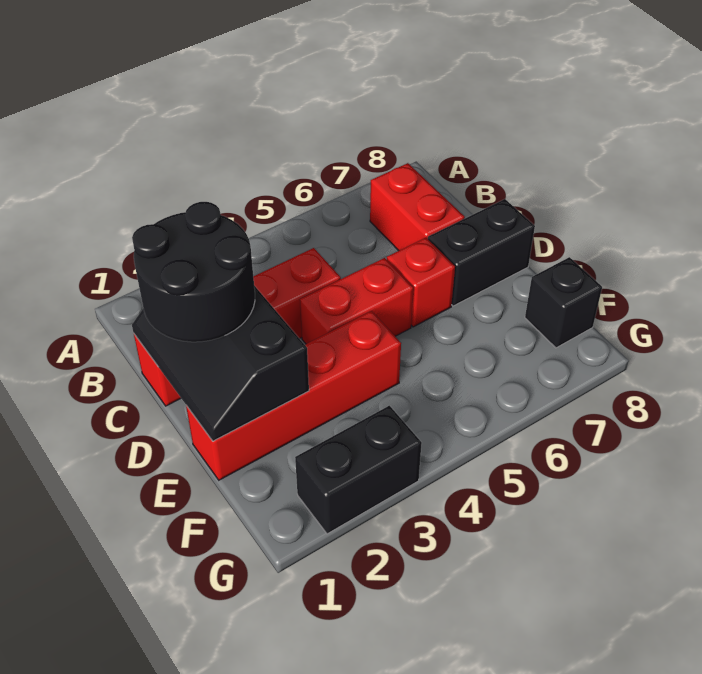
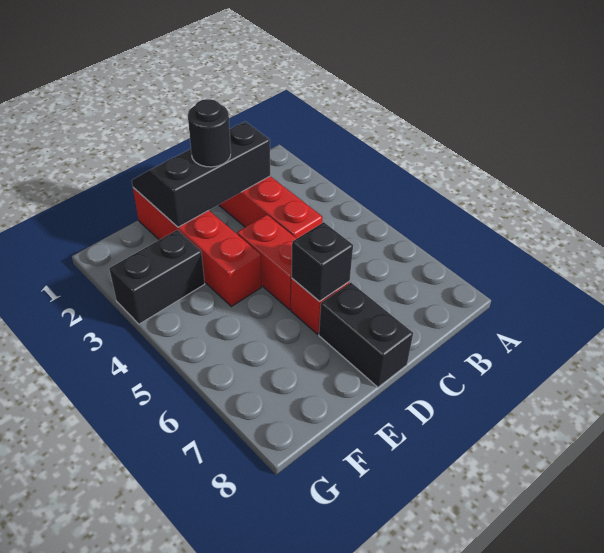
red 1x2 brick [370,163,465,251] -> none
black 2x2 round brick [132,202,255,342] -> black 1x1 round brick [188,99,231,167]
black 1x1 brick [525,257,602,348] -> black 1x1 brick moved to [292,222,353,301]
black 1x2 brick [295,406,422,534] -> black 1x2 brick turned to [109,230,205,324]

